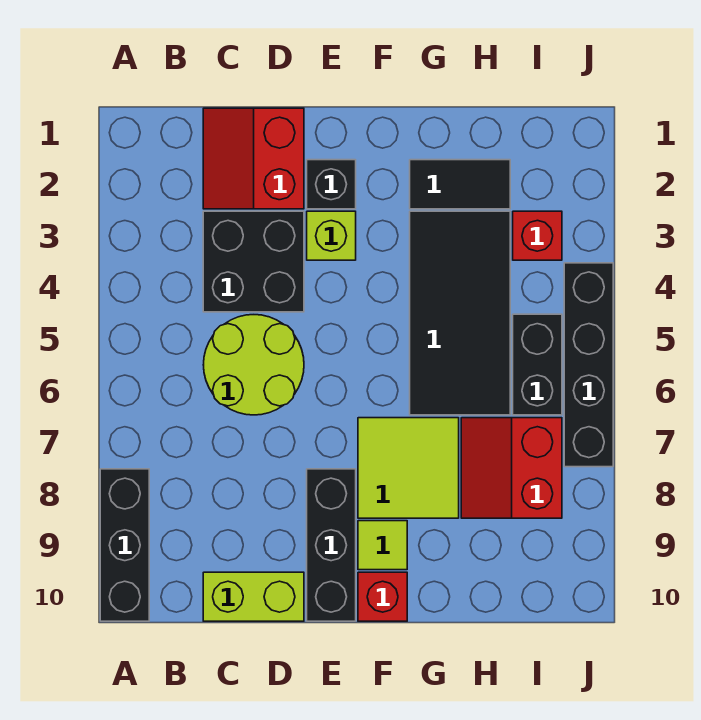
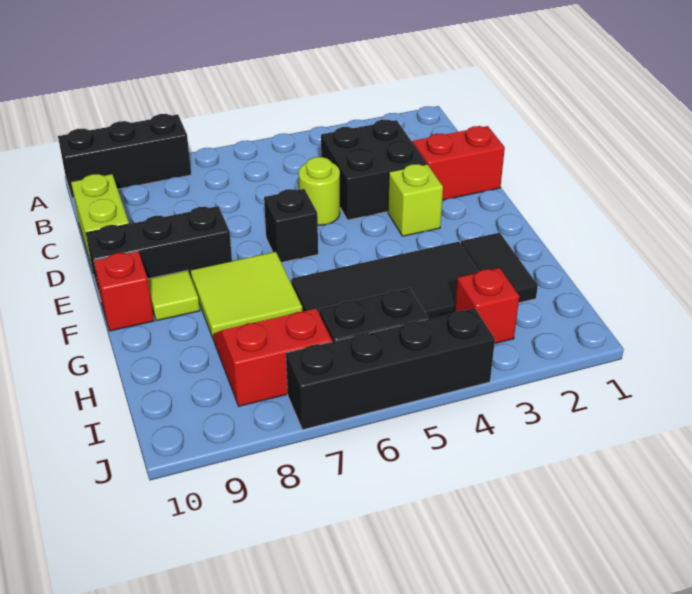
lime 2x2 round brick [203,315,304,415] -> lime 1x1 round brick [299,157,340,225]
black 1x1 brick [307,160,356,209] -> black 1x1 brick moved to [264,189,318,263]

